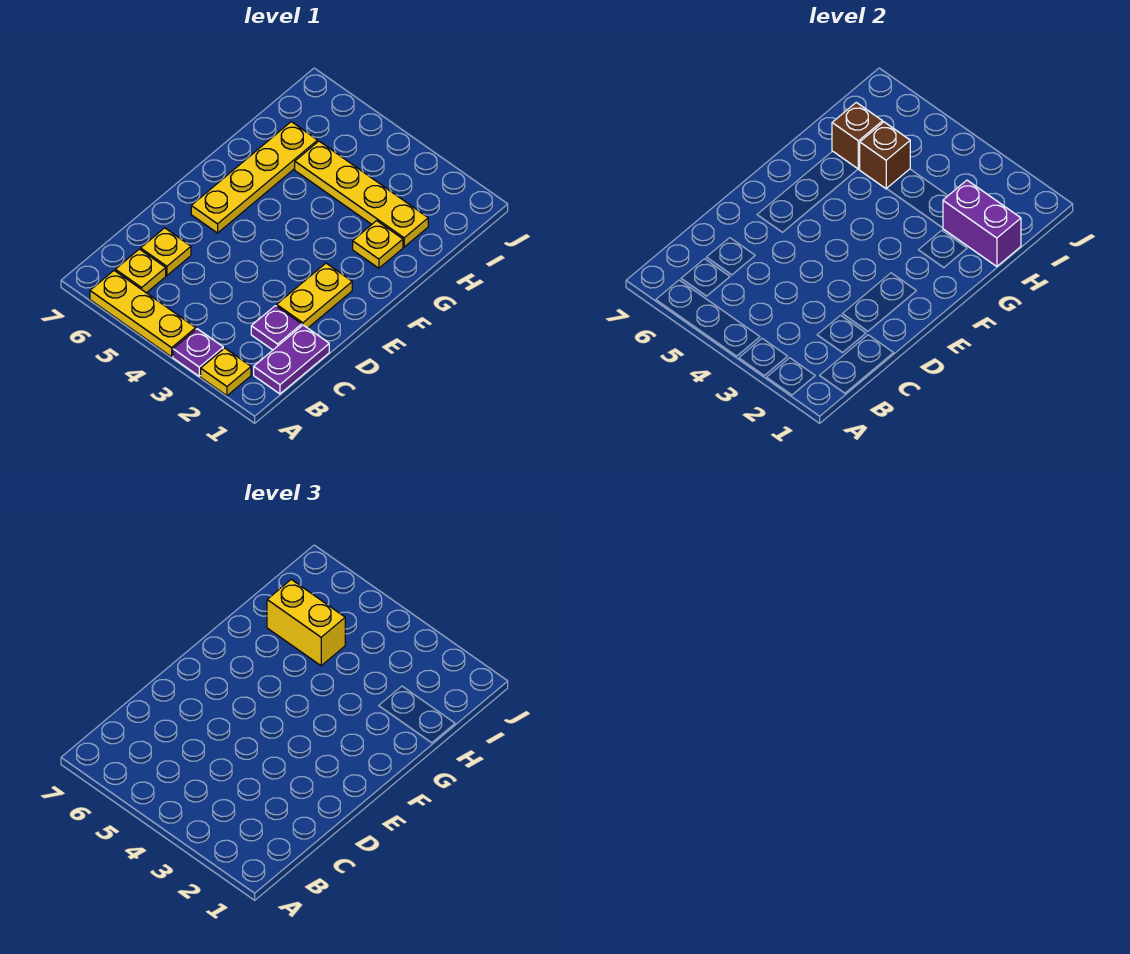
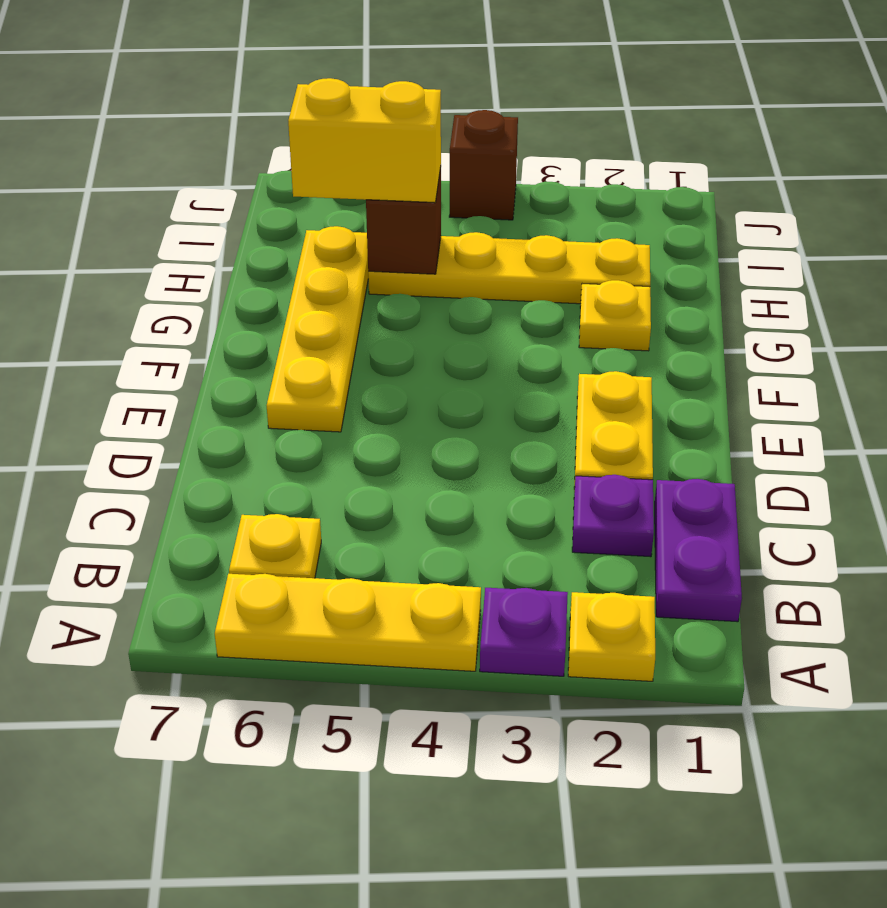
yellow 1x1 plate [141,228,191,275] -> none
purple 1x2 brick [943,180,1021,266] -> none
brown 1x1 brick [832,102,883,169] -> brown 1x1 brick moved to [449,110,518,220]

